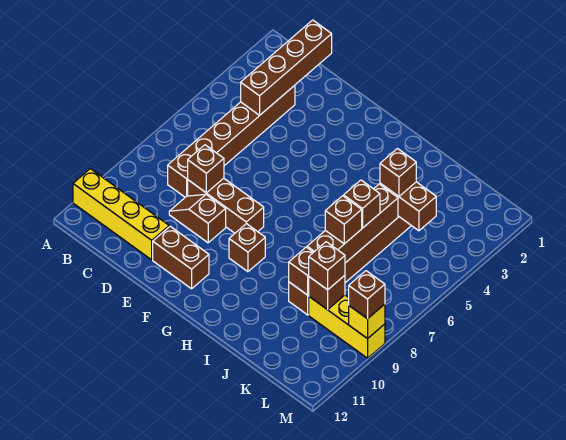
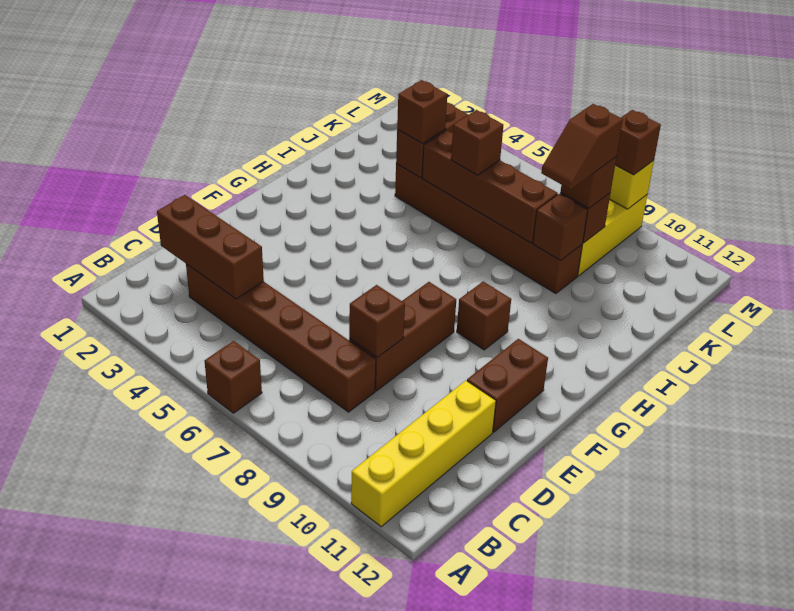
brown 1x4 brick [241,20,332,116] -> brown 1x3 brick [157,195,264,299]
brown 1x2 slope [169,194,226,243] -> brown 1x2 slope moved to [541,104,623,189]
brown 1x1 brick [325,196,362,244] -> brown 1x1 brick moved to [205,341,262,413]

